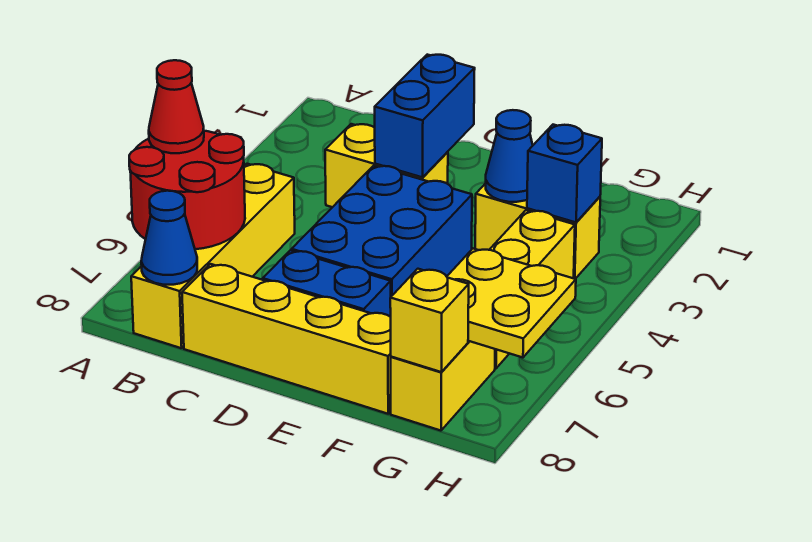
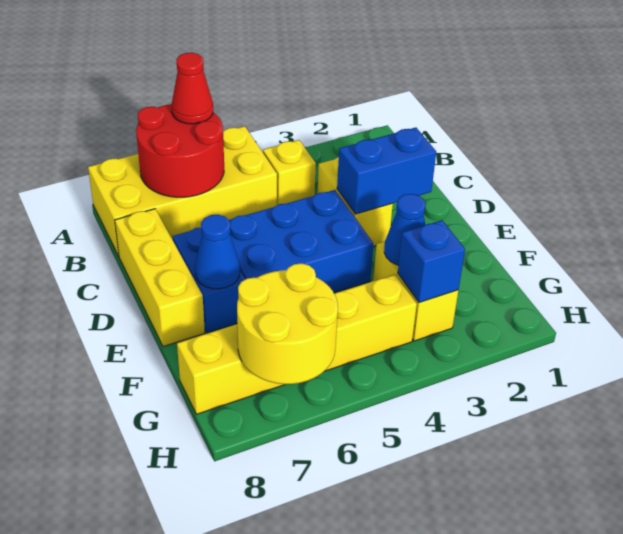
yellow 1x4 brick [131,164,295,348] -> yellow 2x4 brick [88,126,277,256]
blue 1x1 cone [141,191,197,285] -> blue 1x1 cone moved to [195,215,240,289]
yellow 1x4 brick [182,264,391,414] -> yellow 1x3 brick [115,209,205,347]
yellow 2x2 plate [447,249,576,358] -> yellow 2x2 round brick [237,263,338,384]
yellow 1x1 brick [390,269,469,372] -> yellow 1x1 brick moved to [263,140,316,205]

